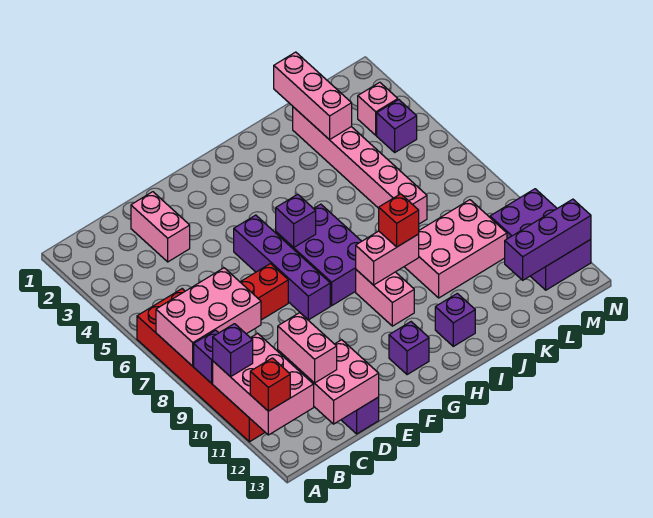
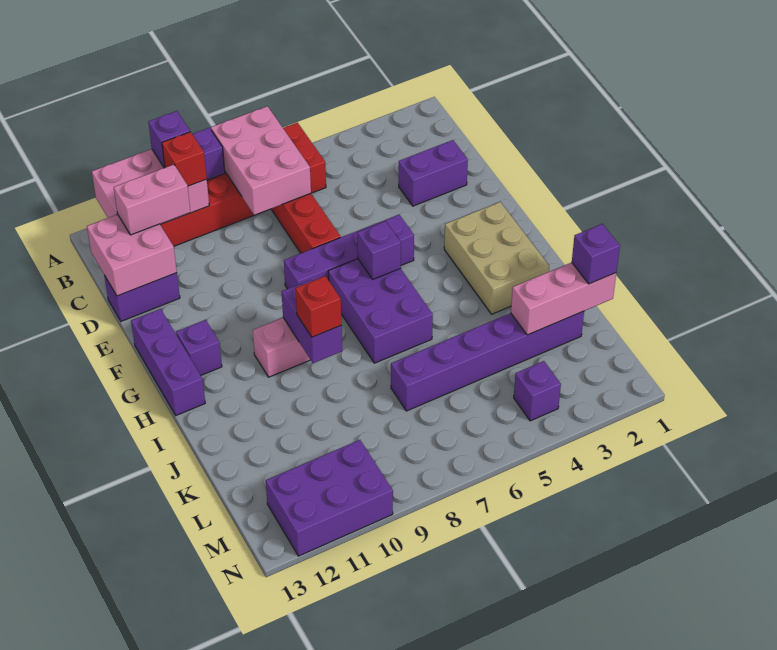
red 1x1 brick [250,358,290,411] -> red 1x1 brick moved to [162,132,207,186]
pink 1x2 brick [131,192,190,262] -> purple 1x2 brick [399,140,468,206]
none -> tan 2x3 brick [444,202,549,314]
purple 2x3 brick [276,204,362,306] -> purple 2x3 brick turned to [328,259,433,363]
pink 1x2 brick [356,231,419,285] -> purple 1x2 brick [282,280,342,363]
purple 1x1 brick [435,293,475,346] -> purple 1x1 brick moved to [572,224,620,284]
pink 2x3 brick [404,200,507,298] -> none
pink 1x6 brick [293,107,427,224] -> purple 1x6 brick [391,311,584,411]
purple 1x3 brick [505,199,591,280] -> purple 1x3 brick moved to [131,309,205,415]
pink 1x1 brick [358,82,398,135] -> none

